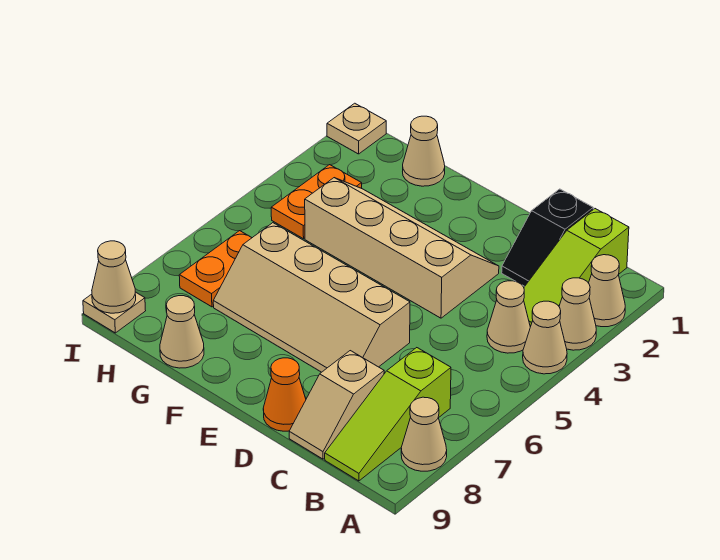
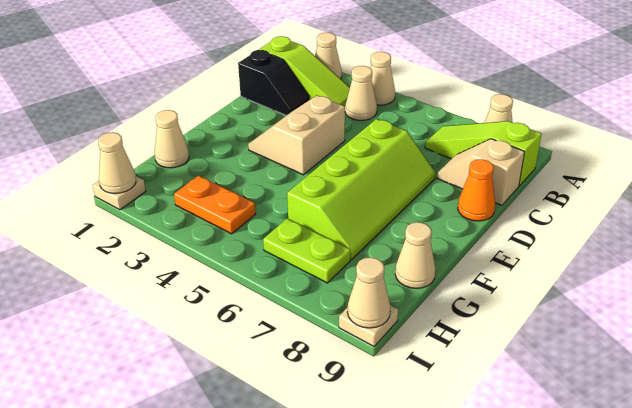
tan 1x1 cone [559,278,596,350] -> tan 1x1 cone moved to [98,132,136,194]
lime 1x3 slope [325,348,451,481] -> lime 1x3 slope turned to [425,121,542,186]
tan 1x2 slope [289,351,384,459] -> tan 1x2 slope turned to [437,139,524,205]
tan 2x4 slope [305,178,499,318] -> tan 2x2 slope [248,95,345,175]
tan 2x4 slope [213,223,410,372] -> lime 2x4 slope [287,119,435,260]
orange 1x2 plate [179,231,251,307] -> lime 1x2 plate [263,218,351,283]

